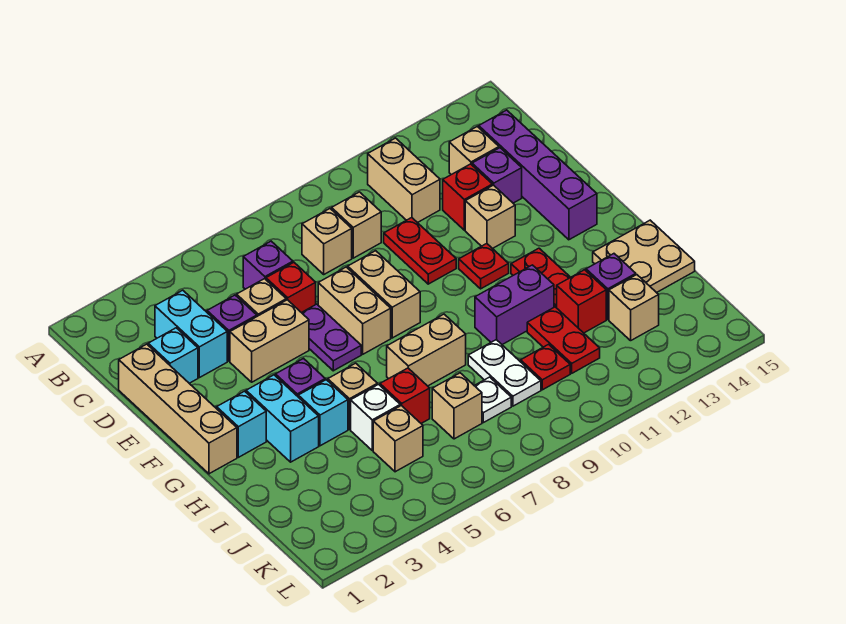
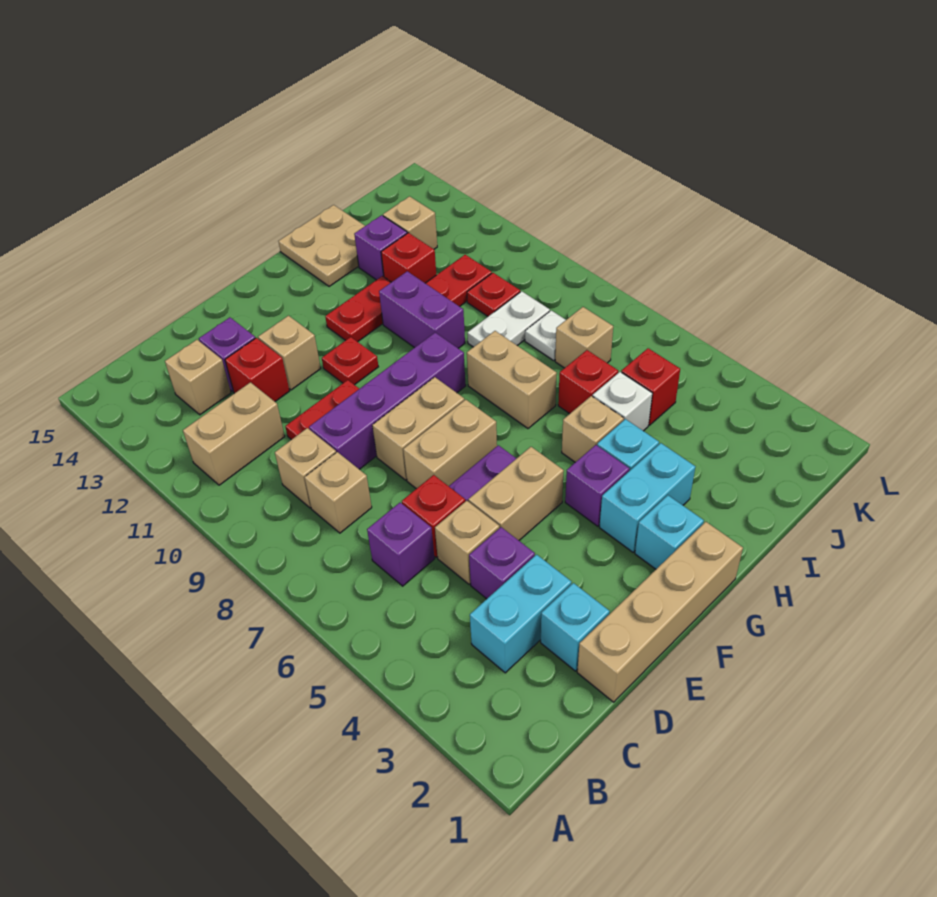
purple 1x4 brick [479,110,597,240] -> purple 1x4 brick moved to [309,333,466,469]
tan 1x2 brick [230,300,309,382] -> tan 1x2 brick turned to [468,447,564,540]
tan 1x1 brick [373,406,423,472] -> red 1x1 brick [621,348,680,425]

